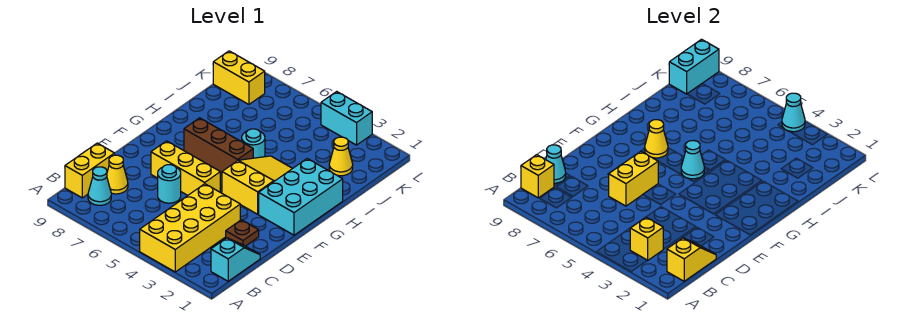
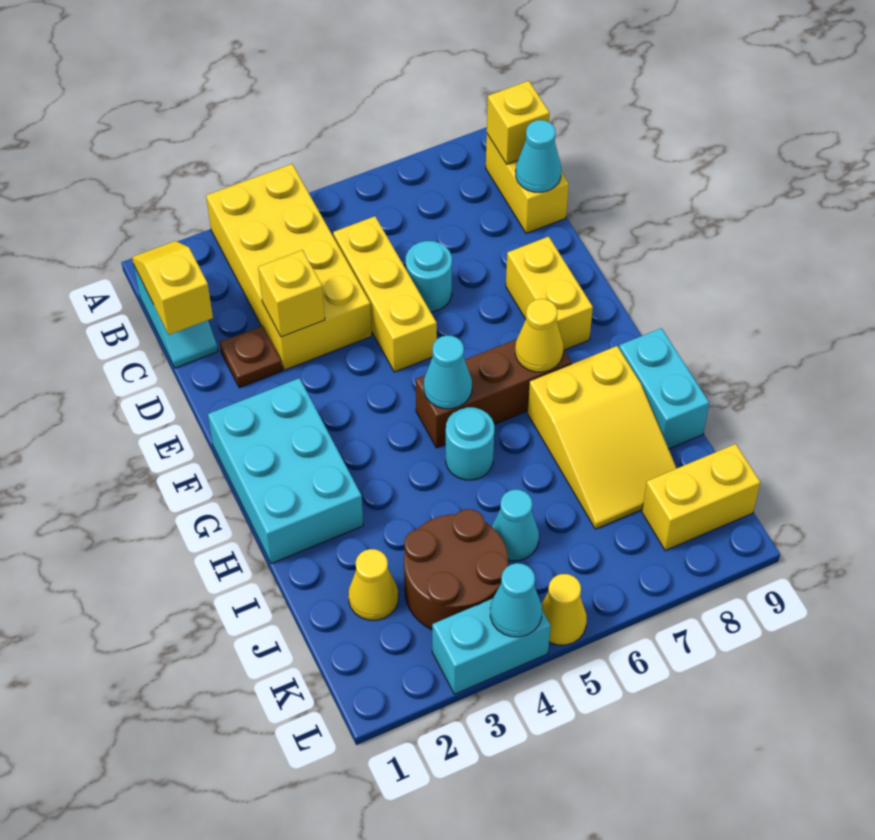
yellow 1x2 slope [667,238,716,281] -> yellow 1x2 slope turned to [132,241,213,335]
yellow 1x1 brick [630,217,663,260] -> yellow 1x1 brick moved to [258,250,325,337]
cyan 1x1 cone [88,167,111,205] -> cyan 1x1 cone moved to [492,490,539,561]
yellow 1x1 cone [107,155,128,194] -> yellow 1x1 cone moved to [541,574,587,645]
yellow 1x2 brick [609,151,658,206] -> yellow 1x2 brick moved to [506,237,593,350]
yellow 1x3 brick [151,141,220,196] -> yellow 1x3 brick turned to [333,216,437,372]
yellow 2x3 slope [222,156,293,214] -> yellow 2x3 slope moved to [527,346,677,529]
none -> brown 2x2 round brick [404,509,508,630]
cyan 1x2 brick [669,39,719,94] -> cyan 1x2 brick moved to [619,328,709,449]

